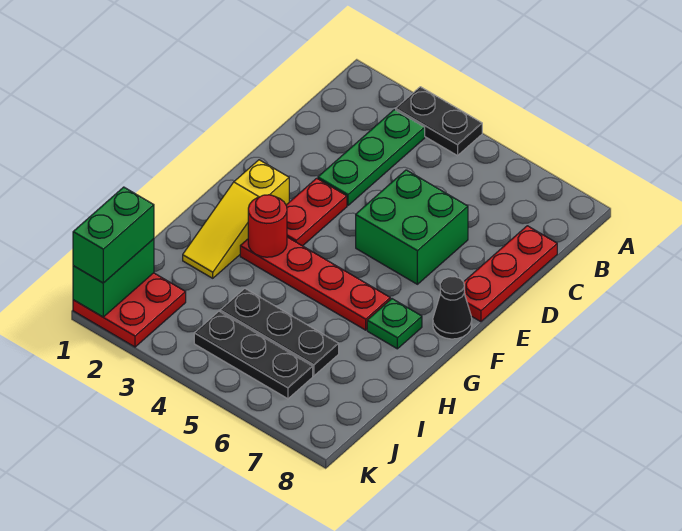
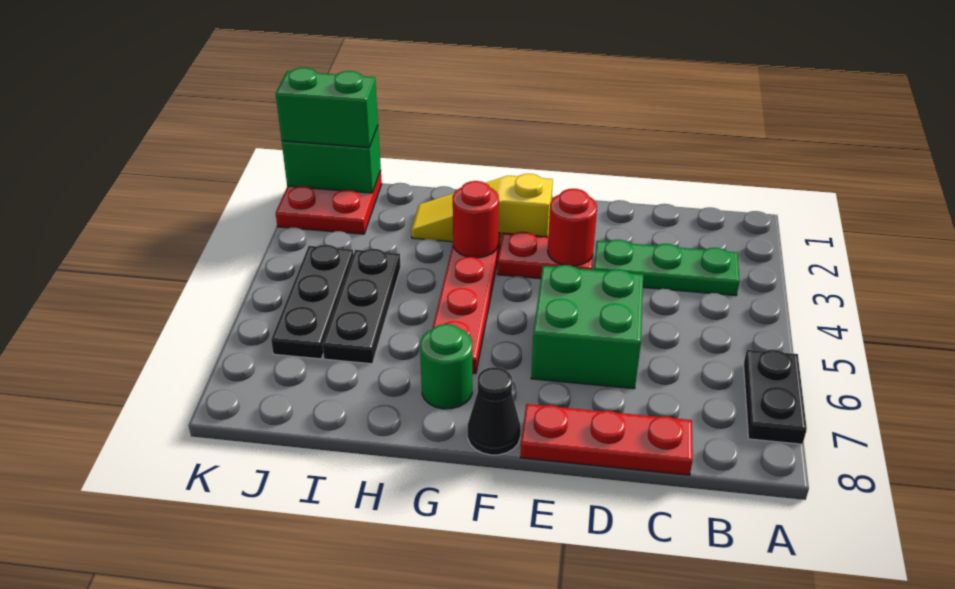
black 1x2 plate [396,87,482,156] -> black 1x2 plate moved to [744,349,807,444]
none -> red 1x1 round brick [548,189,597,266]
green 1x1 plate [367,299,422,349] -> green 1x1 round brick [420,324,472,409]

